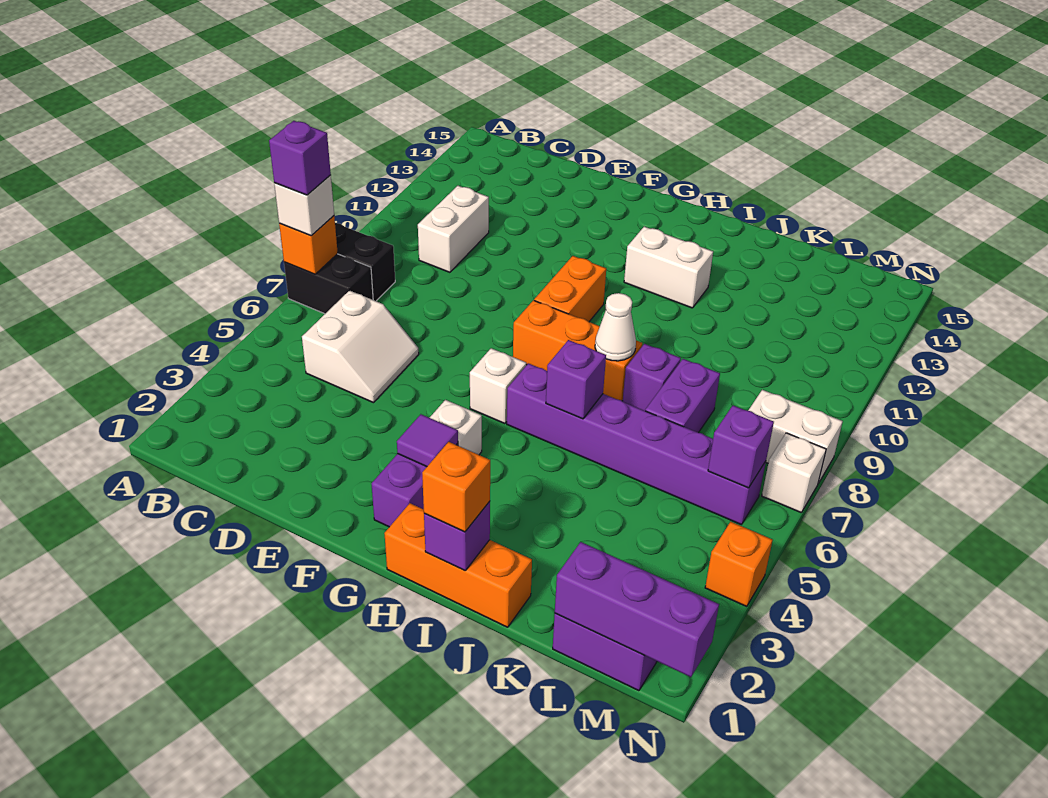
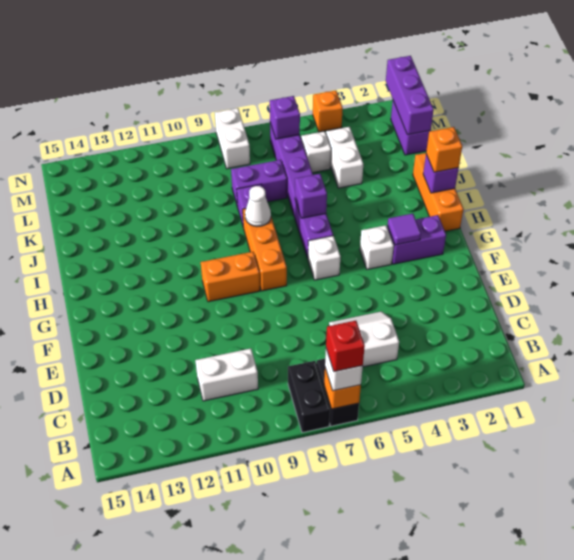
purple 1x1 brick [269,121,331,195] -> red 1x1 brick [326,321,365,372]
white 1x2 brick [624,227,713,308] -> white 1x2 brick moved to [326,127,363,188]
white 1x1 brick [762,433,826,513] -> white 1x1 brick moved to [301,131,331,173]

